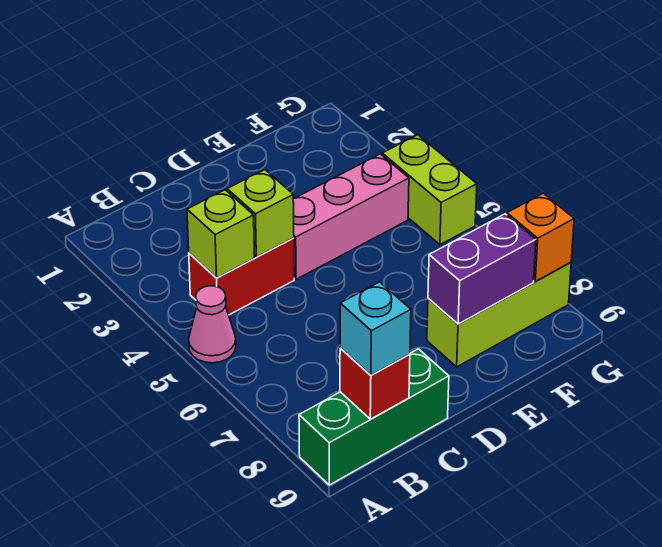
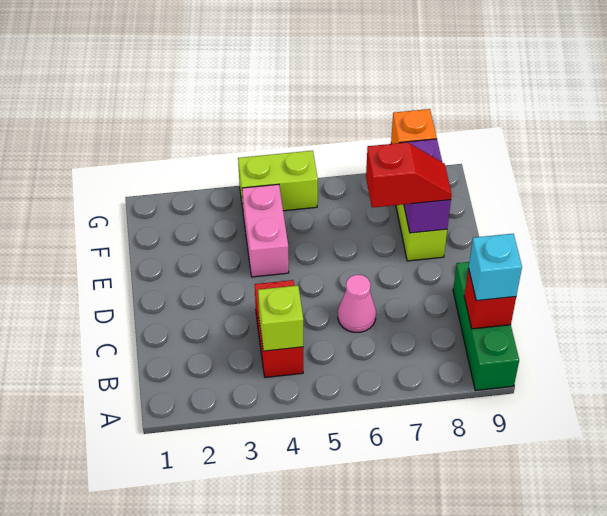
pink 1x1 cone [189,286,236,363] -> pink 1x1 cone moved to [338,275,376,332]
lime 1x1 brick [227,170,294,257] -> none
pink 1x3 brick [293,154,409,279] -> pink 1x2 brick [242,184,289,277]
none -> red 1x2 slope [366,142,452,208]

